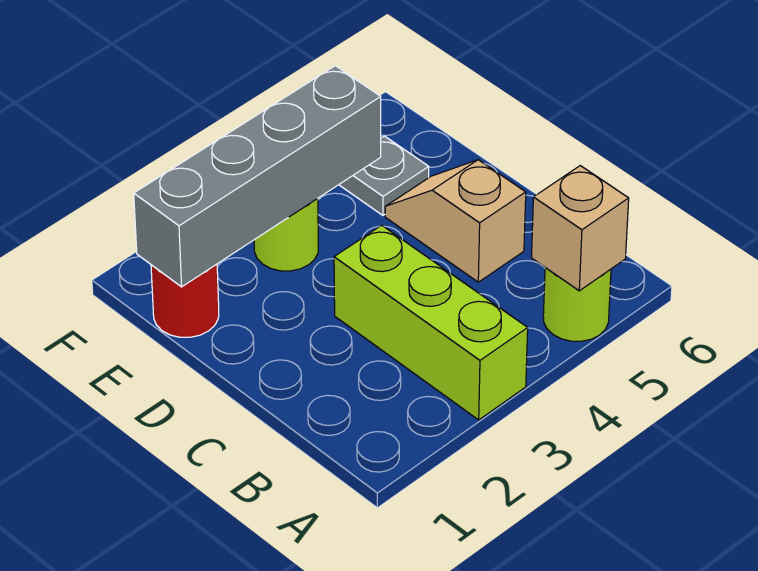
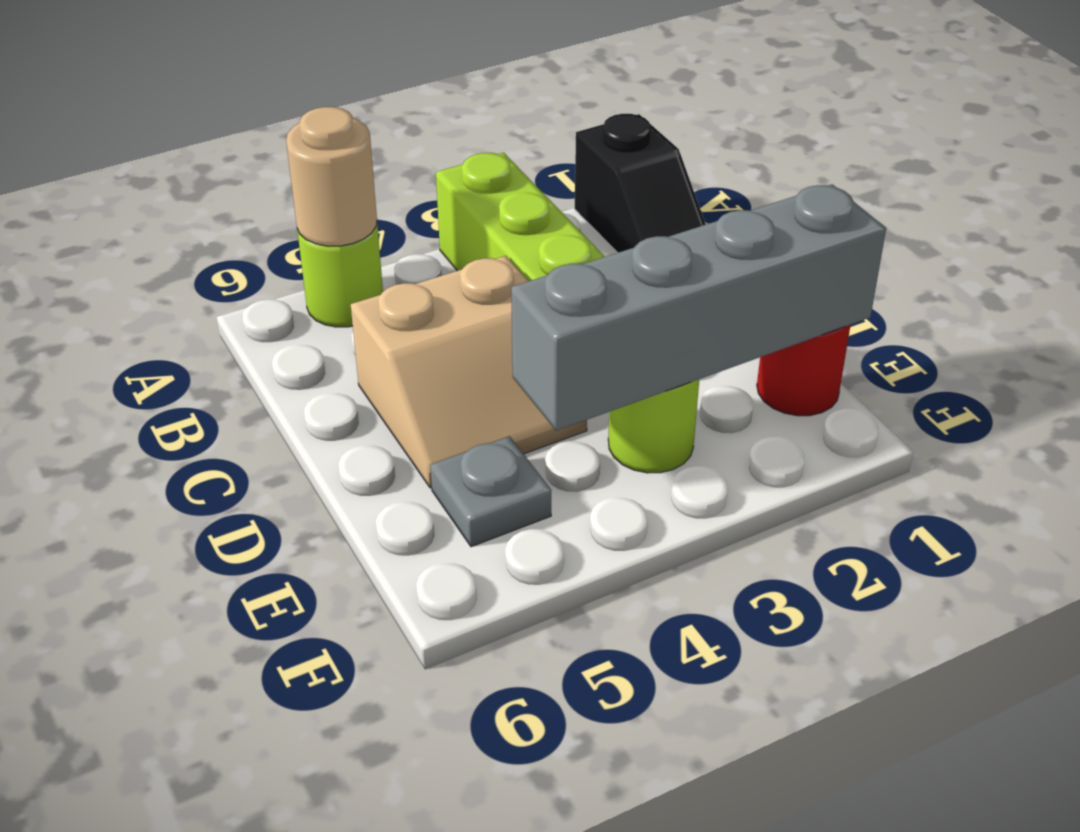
none -> black 1x2 slope [575,114,706,253]
tan 1x1 brick [531,166,629,291] -> tan 1x1 round brick [286,107,377,246]
tan 1x2 slope [385,160,526,282] -> tan 2x2 slope [351,256,587,488]

